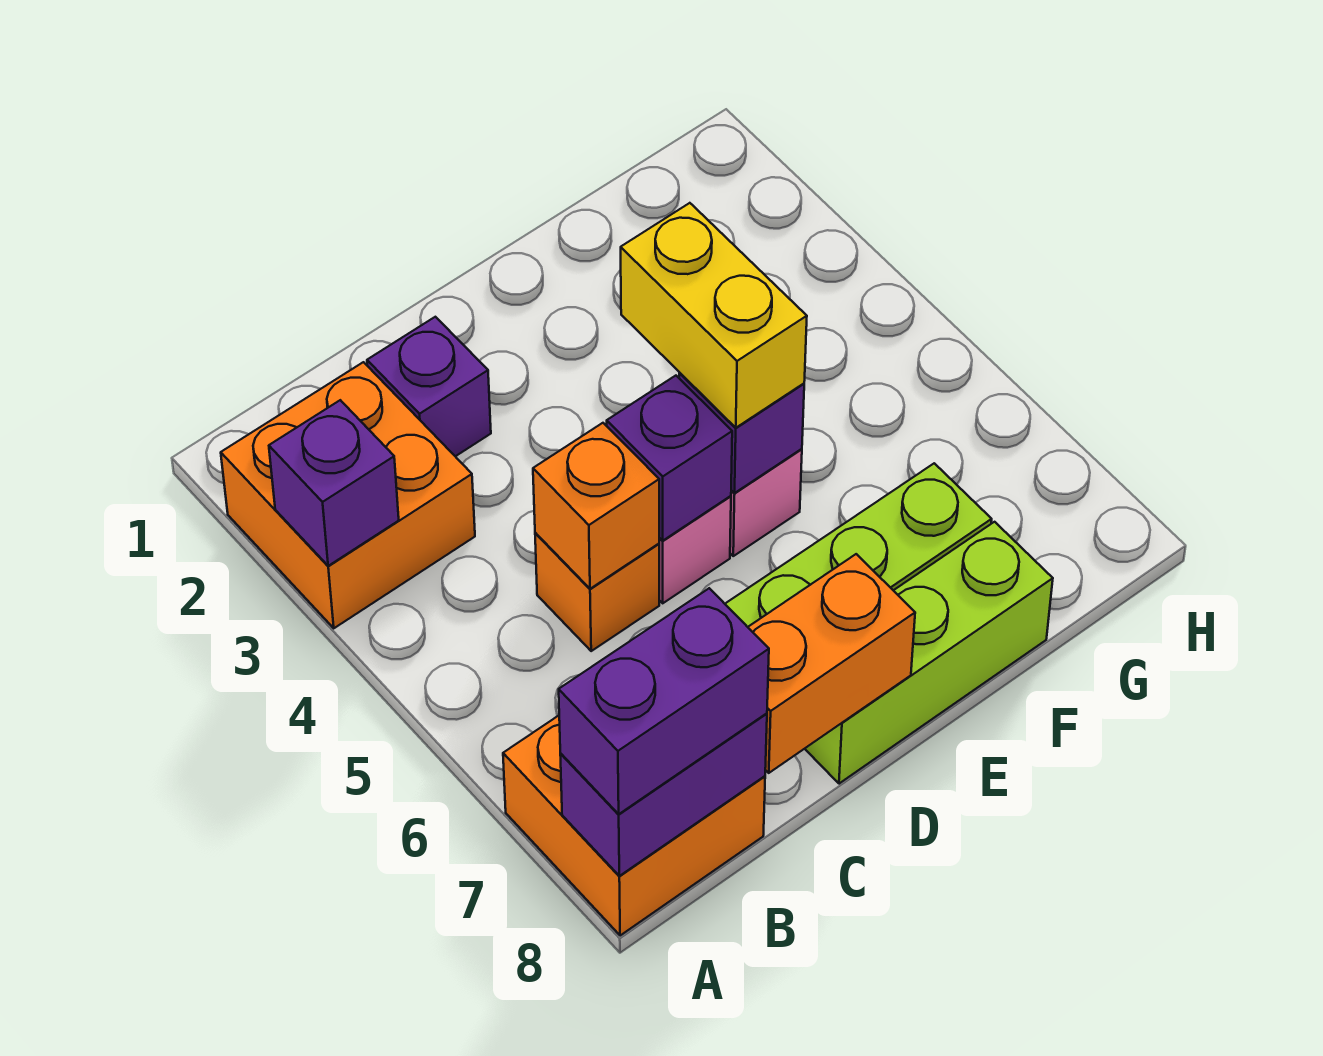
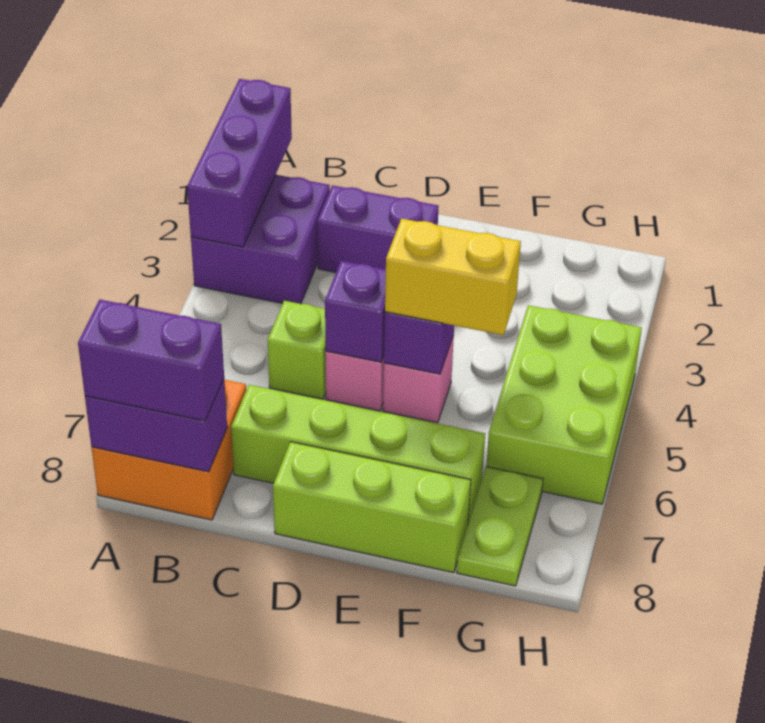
orange 2x2 brick [221,362,475,628] -> purple 2x2 brick [191,175,330,304]
purple 1x1 brick [269,400,399,566] -> purple 1x3 brick [187,79,292,247]
purple 1x1 brick [367,317,491,456] -> purple 1x2 brick [317,185,439,272]
orange 1x1 brick [535,533,659,651] -> lime 1x1 brick [268,301,326,399]
orange 1x1 brick [533,423,659,589] -> none
orange 1x2 brick [748,554,915,773] -> none
yellow 1x2 brick [621,203,807,428] -> yellow 1x2 brick turned to [385,219,521,335]
none -> lime 2x3 brick [486,305,642,504]
none -> lime 1x2 plate [457,467,543,586]

